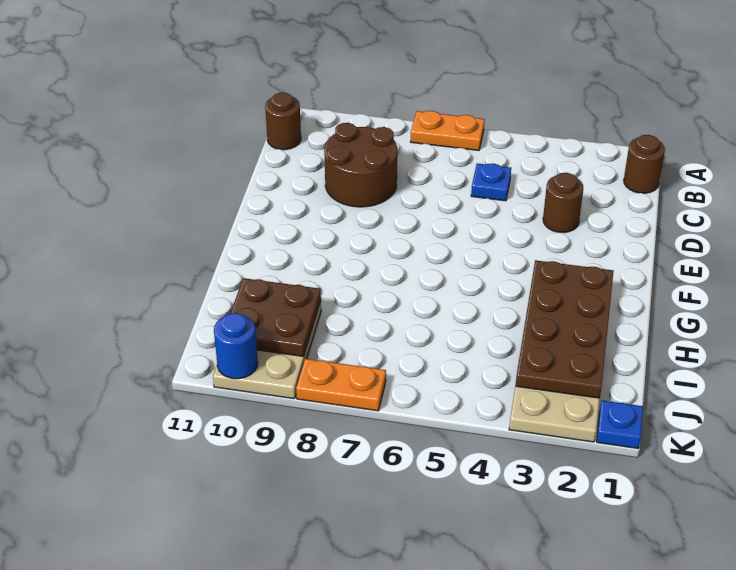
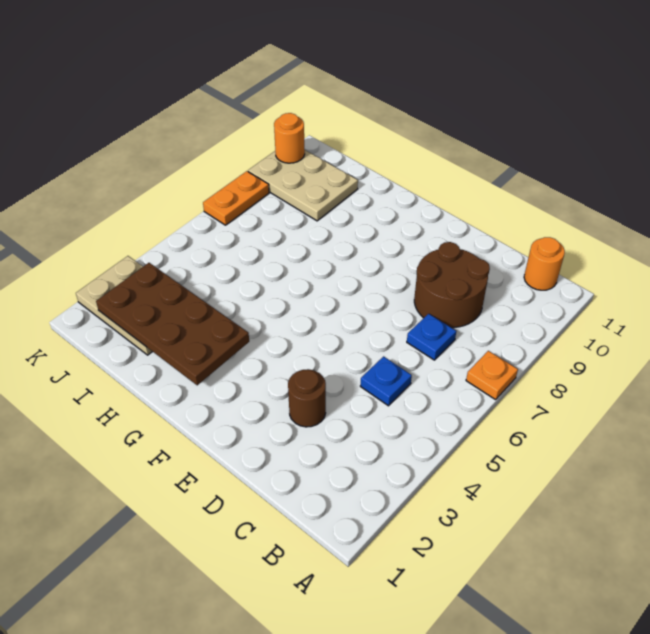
orange 1x2 plate [411,111,485,151] -> orange 1x1 plate [466,351,518,400]
brown 1x1 round brick [624,135,665,193] -> none
brown 1x1 round brick [265,93,301,150] -> orange 1x1 round brick [524,237,565,290]
brown 2x2 plate [231,278,321,357] -> none
blue 1x1 plate [597,400,643,448] -> blue 1x1 plate moved to [407,314,456,360]
blue 1x1 round brick [214,313,258,379] -> orange 1x1 round brick [274,113,305,163]

